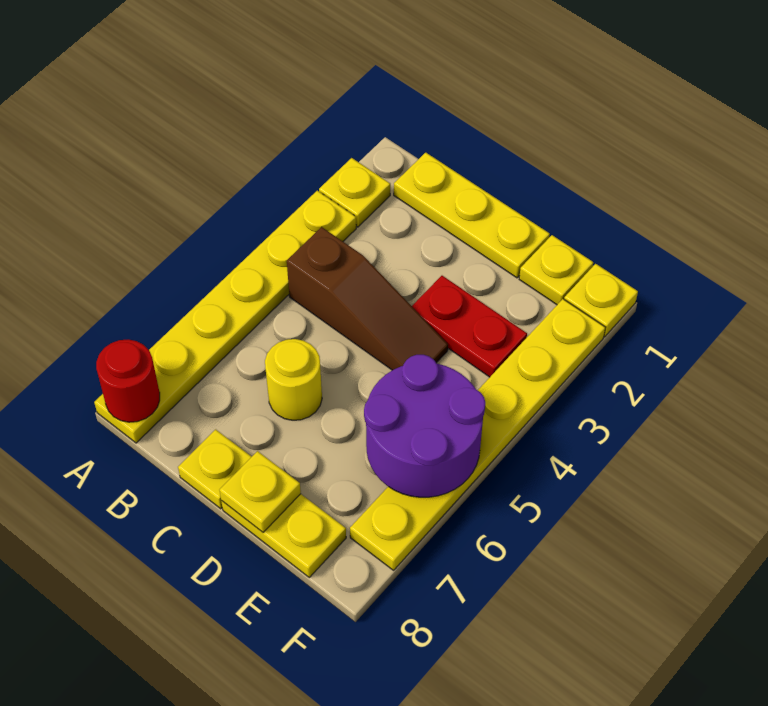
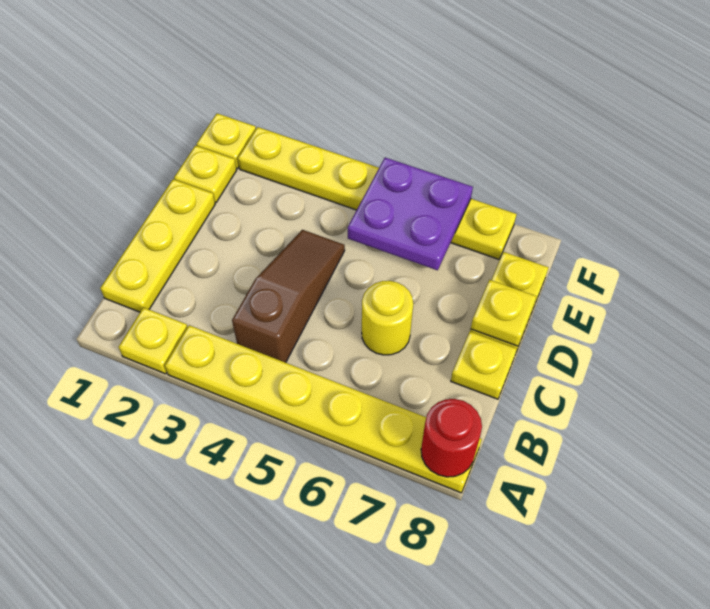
red 1x2 plate [412,276,527,377] -> none
purple 2x2 round brick [364,355,485,497] -> purple 2x2 plate [348,158,473,270]

